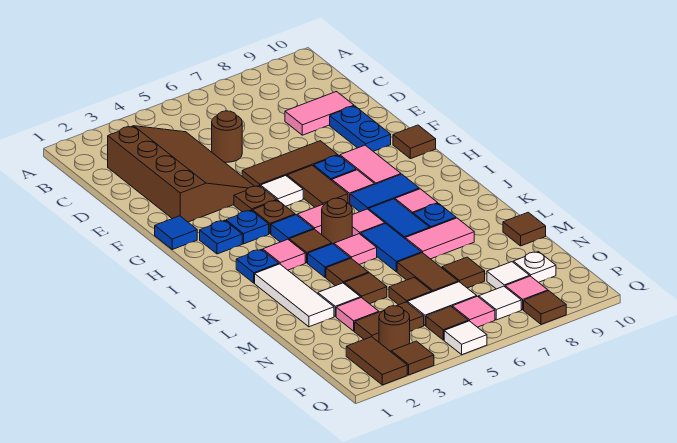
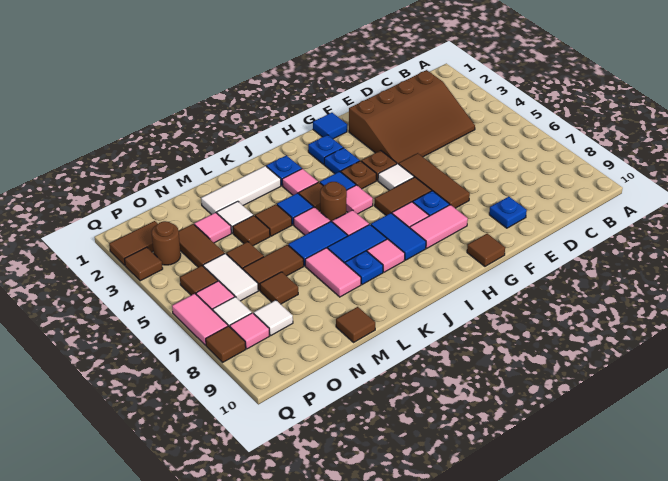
brown 1x1 round brick [212,111,242,162] -> none
pink 1x2 tile [285,92,354,135] -> pink 1x2 tile moved to [172,294,228,345]
blue 1x2 plate [330,106,391,151] -> blue 1x1 plate [489,196,527,228]
white 1x1 plate [513,252,556,282] -> none
white 1x1 tile [444,321,487,355] -> none

